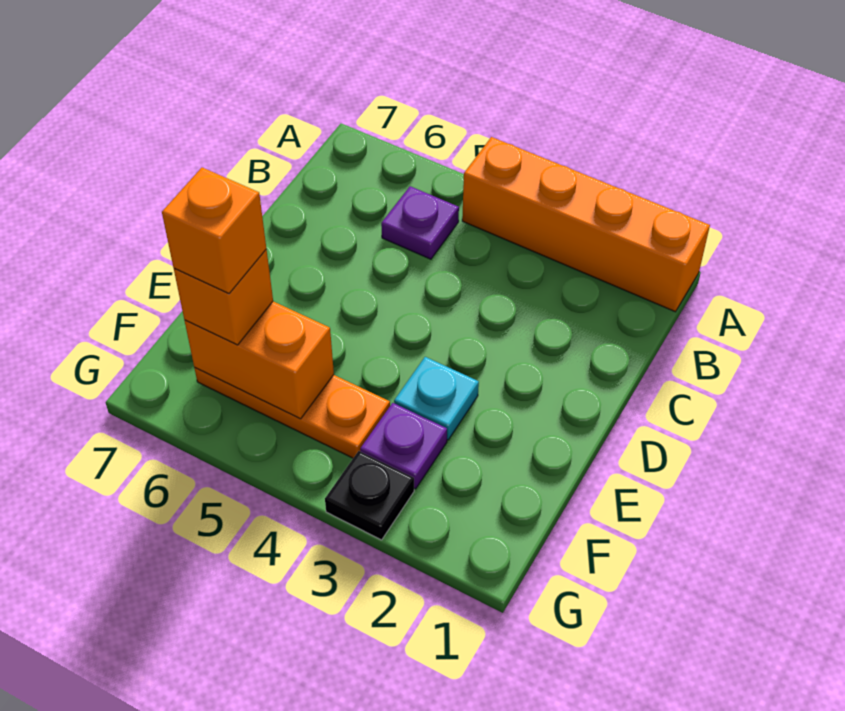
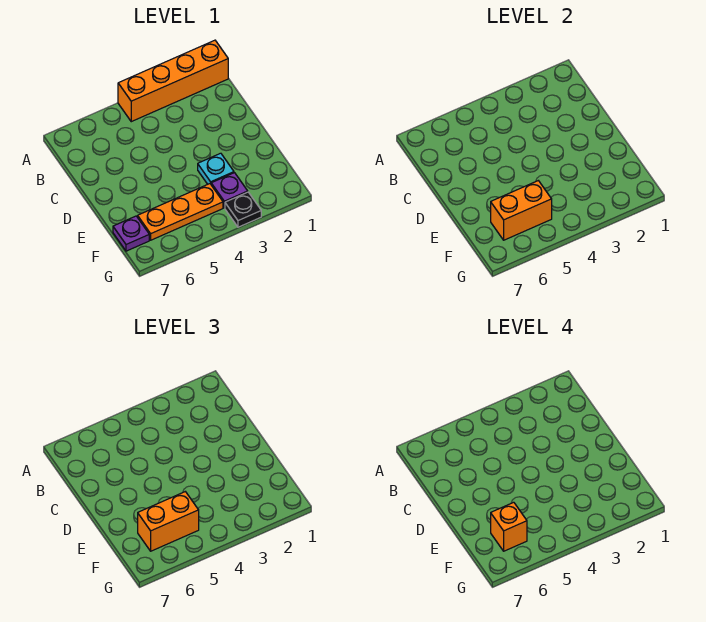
purple 1x1 plate [381,186,459,259] -> purple 1x1 plate moved to [113,216,149,251]
orange 1x1 brick [174,250,273,345] -> orange 1x2 brick [138,492,199,551]

